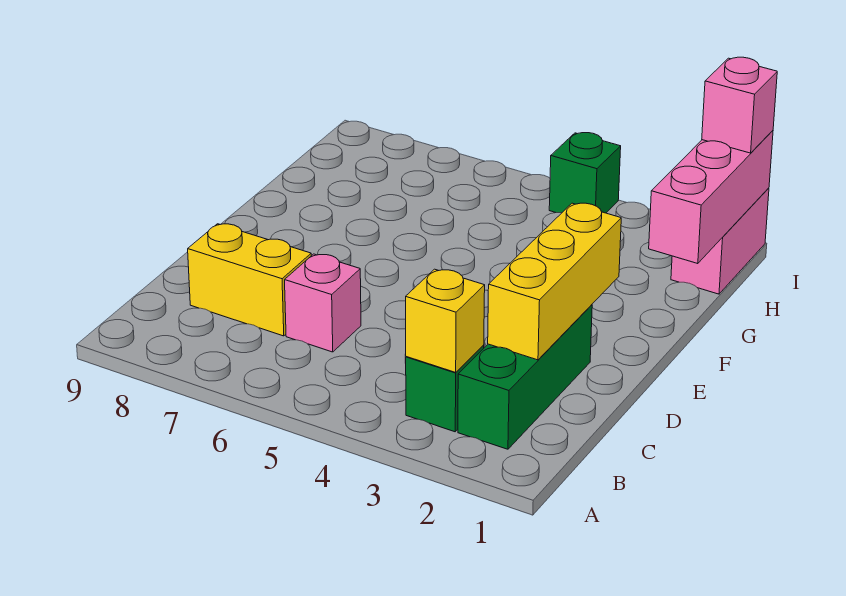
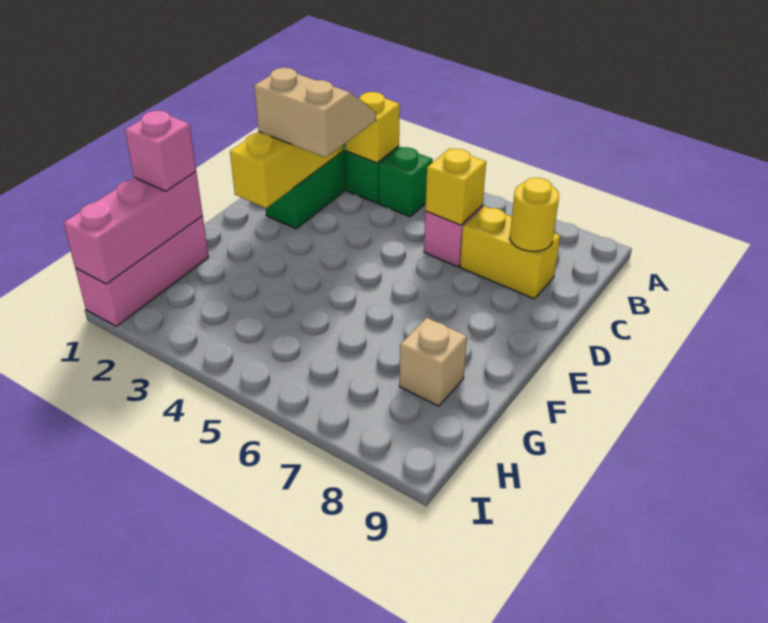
none -> tan 2x2 slope [254,68,376,158]
none -> yellow 1x1 brick [425,148,486,225]
none -> yellow 1x1 round brick [510,178,559,252]
none -> tan 1x1 brick [399,318,467,406]
pink 1x2 brick [671,188,769,294] -> pink 1x3 brick [75,216,209,326]
pink 1x1 brick [702,57,777,153] -> pink 1x1 brick moved to [125,111,196,191]
green 1x1 brick [549,133,621,213] -> green 1x1 brick moved to [379,147,433,217]

